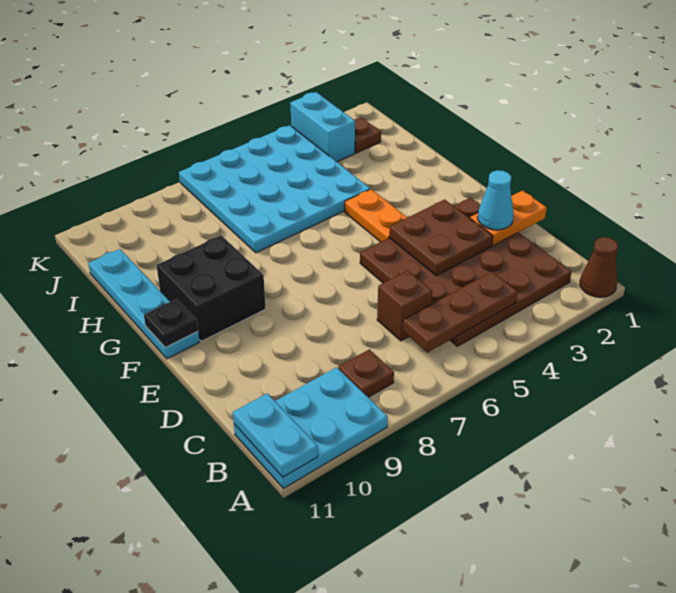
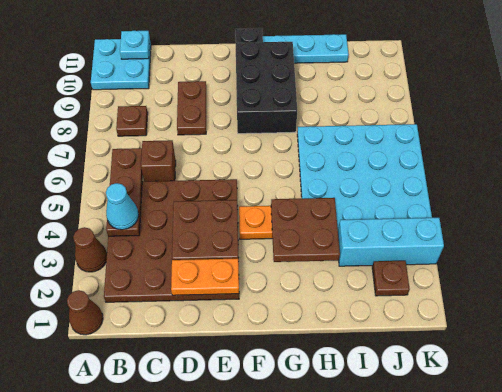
none -> brown 1x1 cone [73,227,107,272]
cyan 2x3 plate [234,367,388,488] -> cyan 2x2 plate [91,39,151,90]
cyan 1x2 plate [233,393,318,477] -> cyan 1x1 plate [120,31,150,59]
orange 1x2 plate [470,191,547,246] -> orange 1x2 plate turned to [171,258,239,295]
cyan 1x1 cone [478,170,513,230] -> cyan 1x1 cone moved to [106,183,139,230]
none -> brown 1x2 plate [177,81,206,135]
black 2x2 brick [156,235,266,341] -> black 2x3 brick [236,42,297,134]
none -> brown 2x2 plate [271,198,340,262]
cyan 1x2 brick [291,92,355,162] -> cyan 1x3 brick [338,218,444,266]

